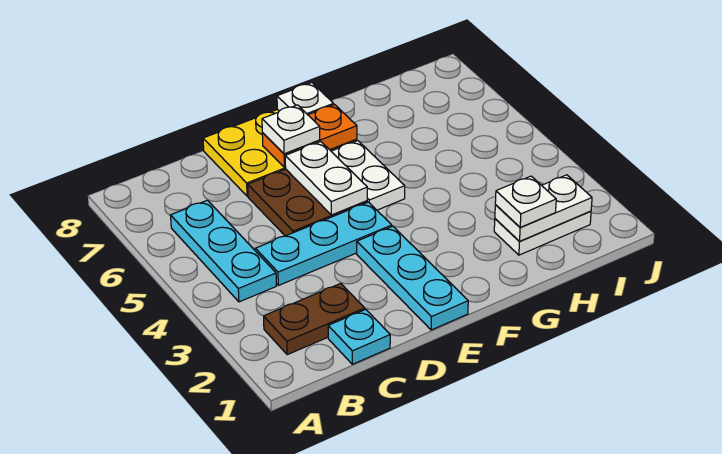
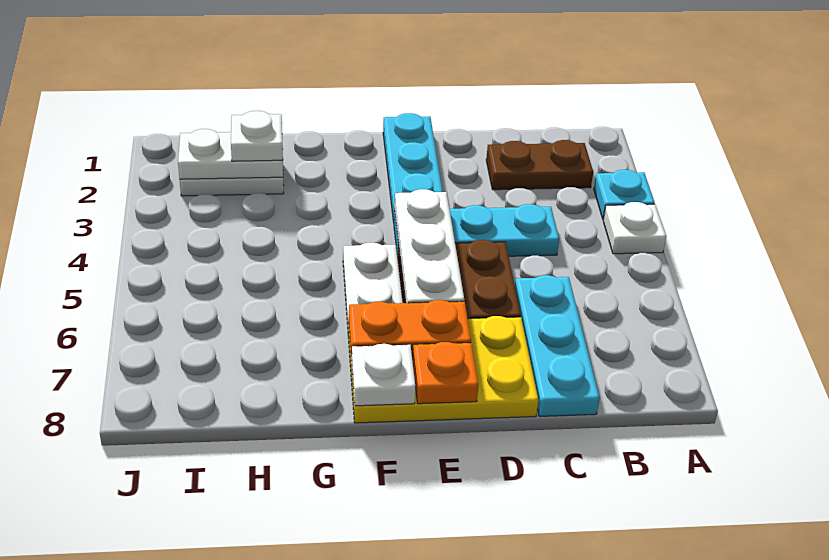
cyan 1x3 plate [171,200,276,302] -> cyan 1x3 plate moved to [515,275,600,416]
cyan 1x1 plate [328,309,390,364] -> cyan 1x1 plate moved to [594,170,655,220]
white 1x2 plate [285,142,367,215] -> white 1x3 plate [394,189,464,303]
white 1x1 plate [262,105,320,154] -> white 1x1 plate moved to [603,202,666,254]
none -> orange 1x1 plate [412,342,478,404]

